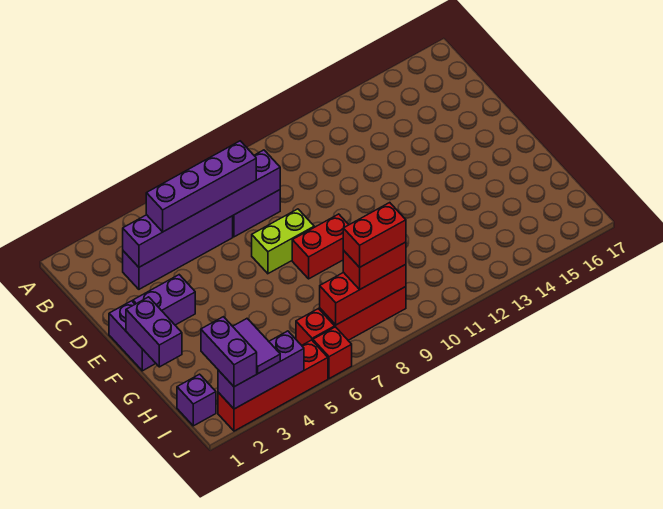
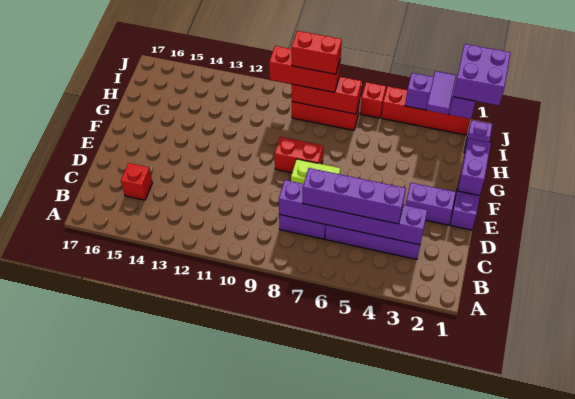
none -> purple 2x2 brick [453,44,511,105]
red 1x1 brick [296,309,335,345] -> red 1x1 brick moved to [121,163,152,200]
red 1x2 brick [343,242,406,290] -> red 1x3 brick [269,46,341,92]

